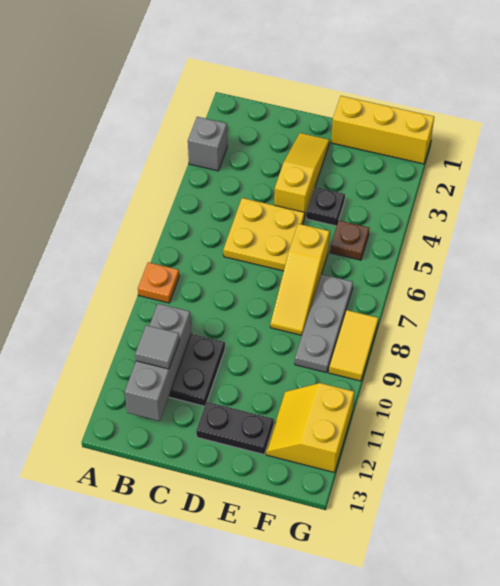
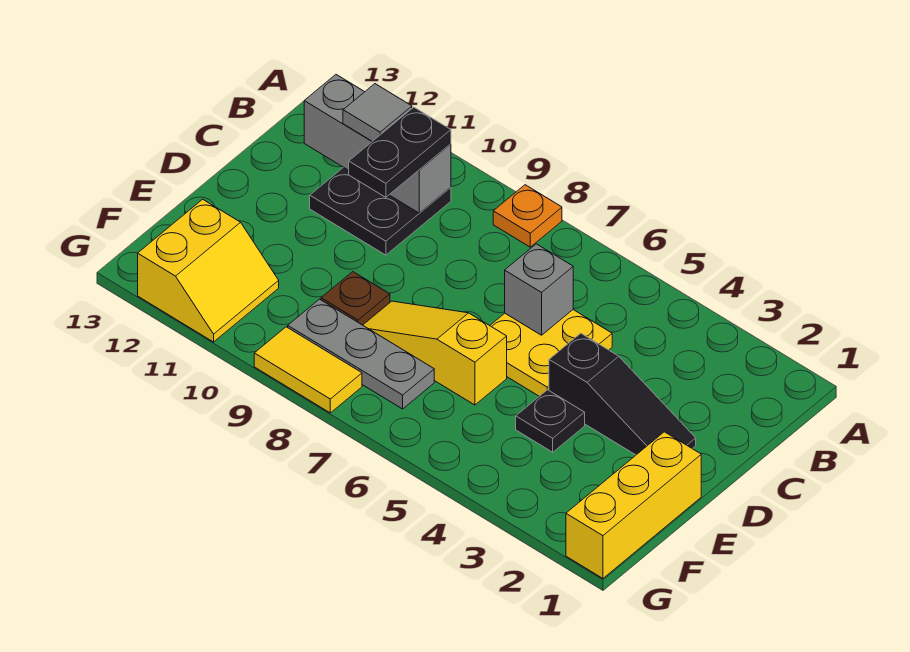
grey 1x1 brick [188,117,227,171] -> grey 1x1 brick moved to [505,244,573,335]
yellow 1x3 slope [274,133,330,218] -> black 1x3 slope [549,333,696,455]
black 1x2 plate [196,402,274,454] -> black 1x2 plate moved to [349,107,451,197]
brown 1x1 plate [330,220,369,260] -> brown 1x1 plate moved to [321,272,390,325]
yellow 2x2 slope [266,383,354,473] -> yellow 2x2 slope turned to [138,199,279,342]

